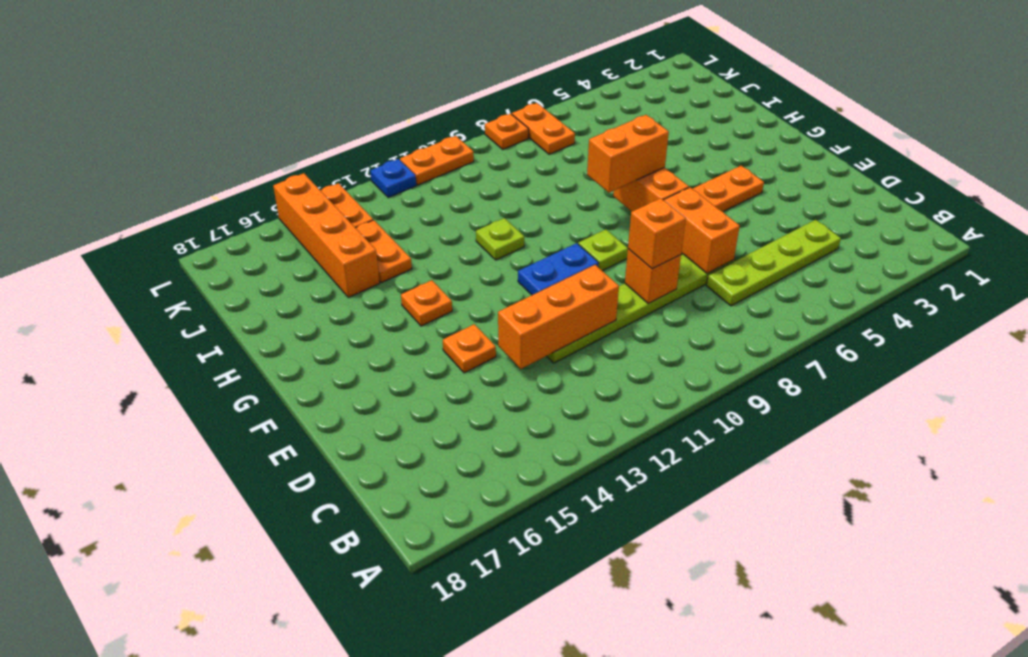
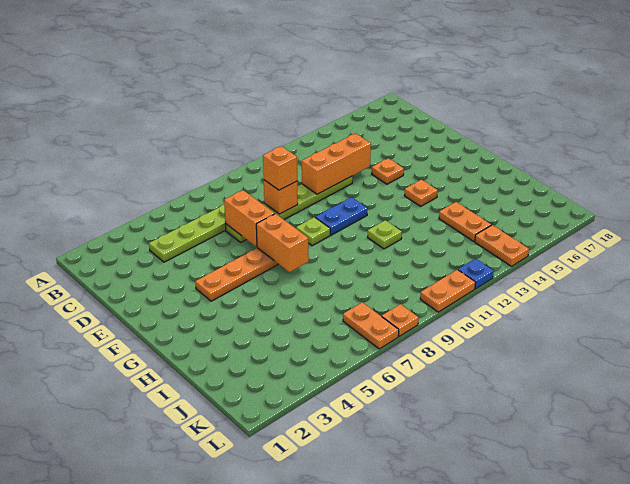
orange 1x2 brick [587,115,669,193] -> none
orange 1x4 brick [273,173,380,298] -> none

